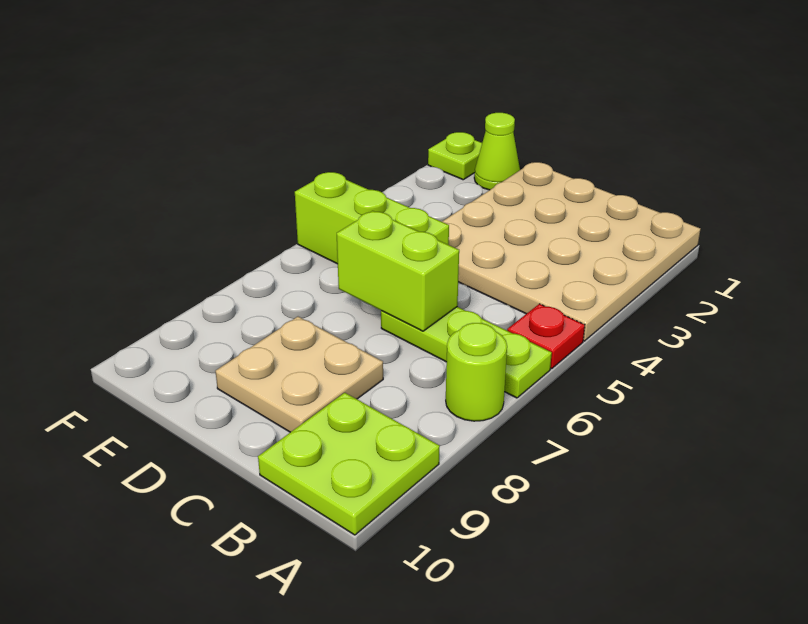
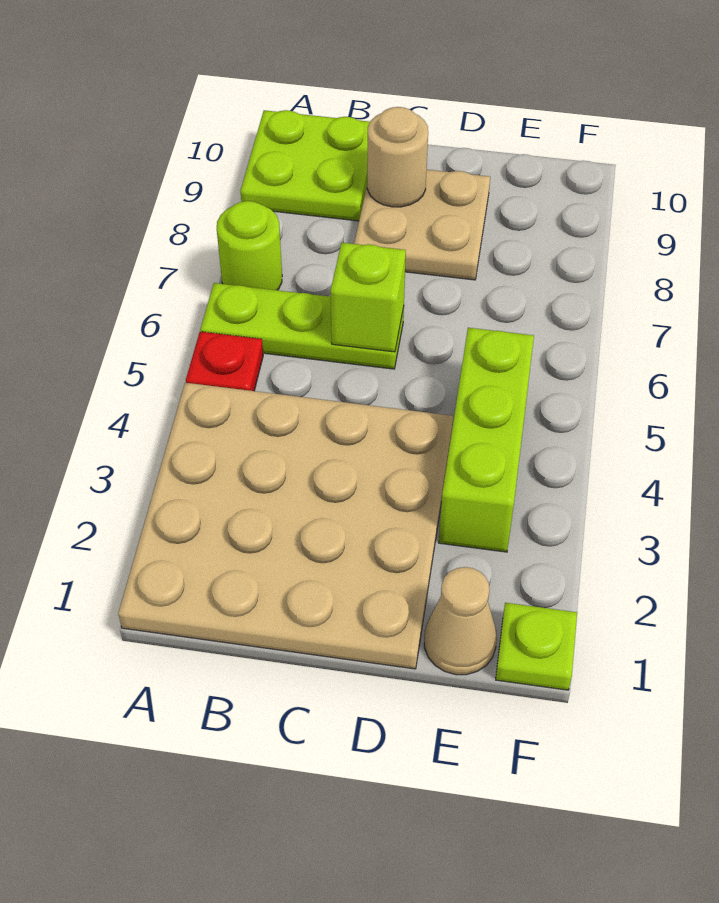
lime 1x2 brick [337,211,459,331] -> lime 1x1 brick [331,243,406,352]
none -> tan 1x1 round brick [367,107,428,207]
lime 1x3 brick [295,172,449,264] -> lime 1x3 brick turned to [439,328,534,552]
lime 1x1 cone [474,113,520,190] -> tan 1x1 cone [424,567,497,675]

